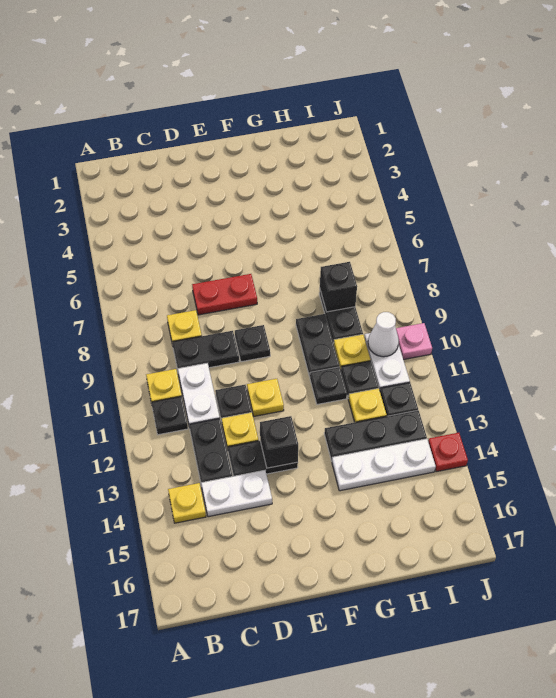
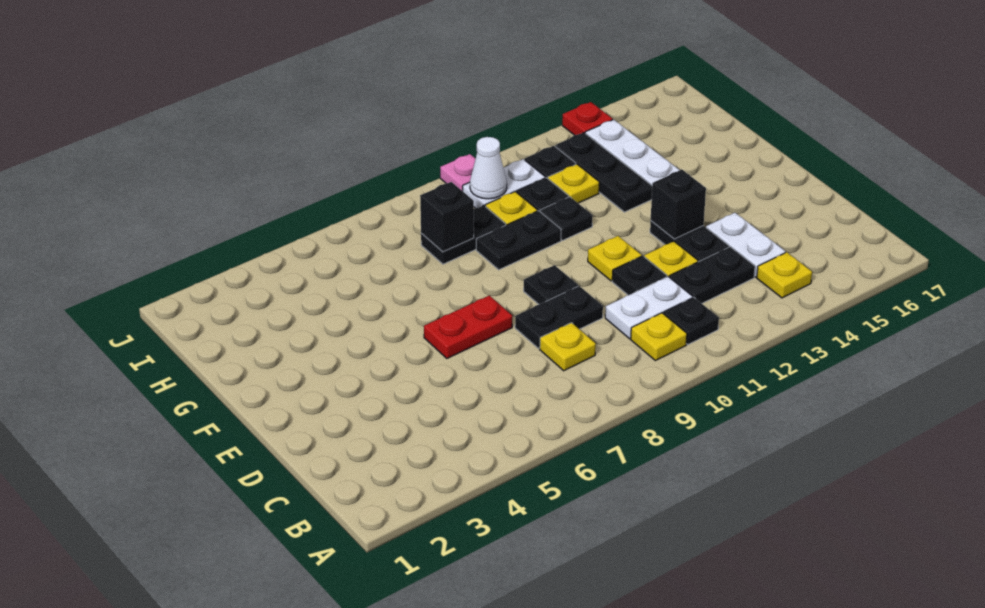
black 1x2 plate [172,331,239,369] -> black 1x2 plate turned to [515,286,603,348]
red 1x2 plate [192,274,257,315] -> red 1x2 plate turned to [424,295,512,358]

